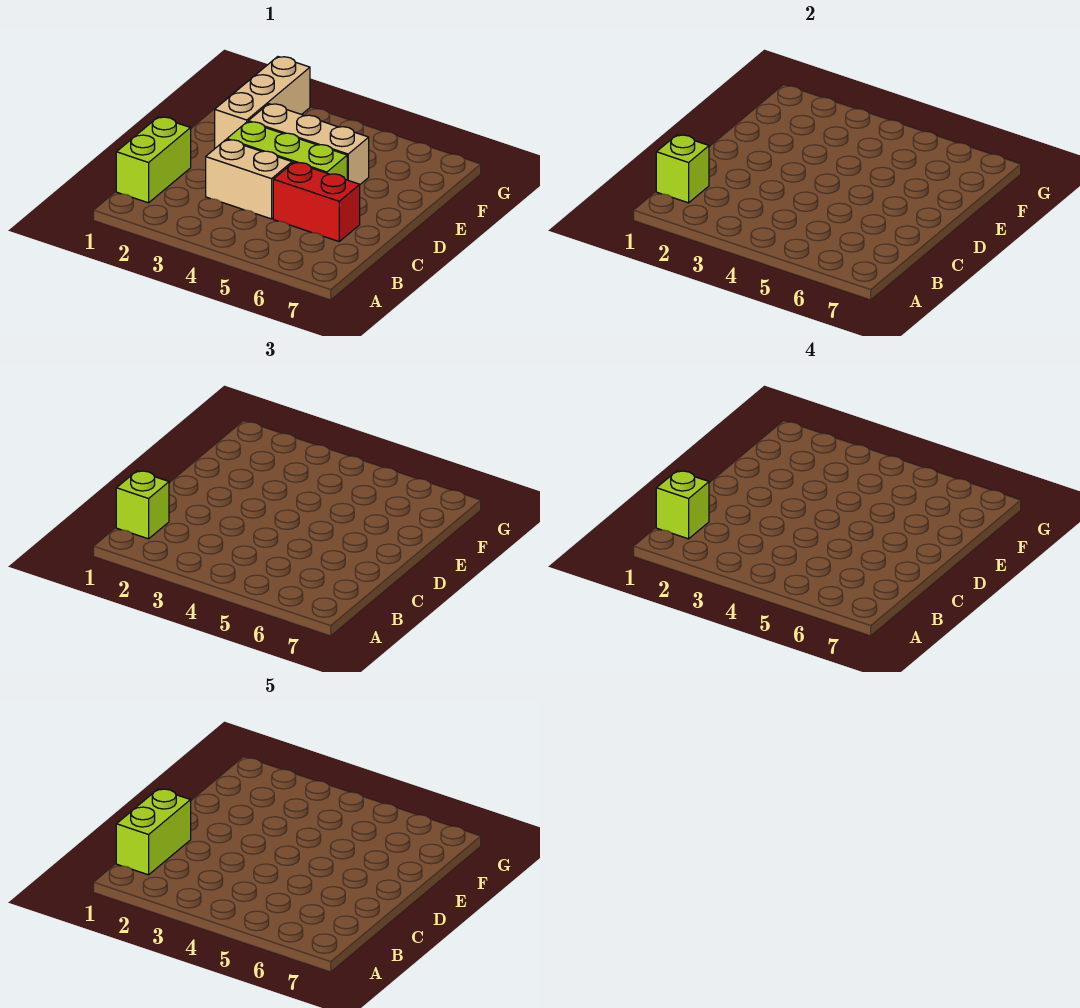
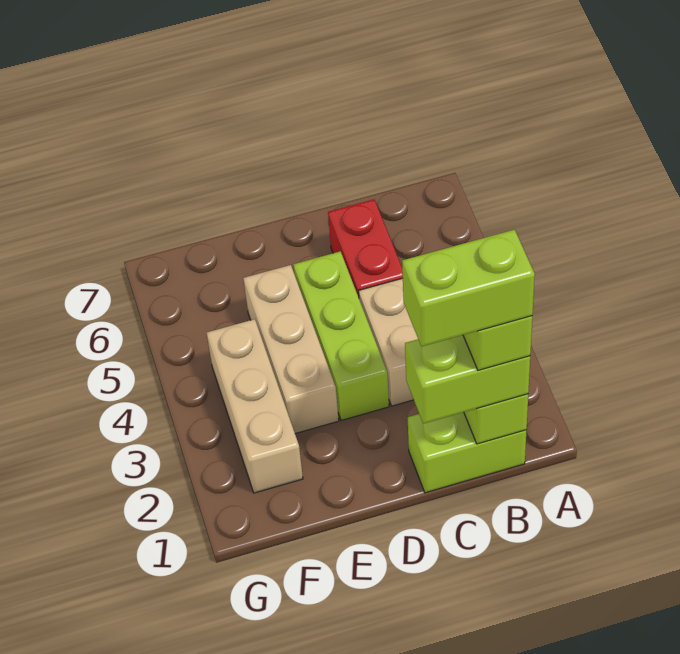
lime 1x1 brick [116,471,169,539] -> lime 1x2 brick [405,335,530,424]
tan 1x3 brick [215,57,310,148] -> tan 1x3 brick turned to [207,319,303,493]

